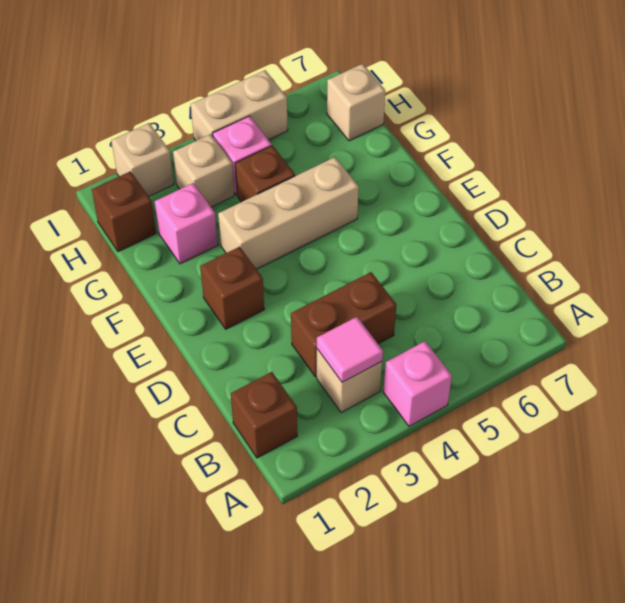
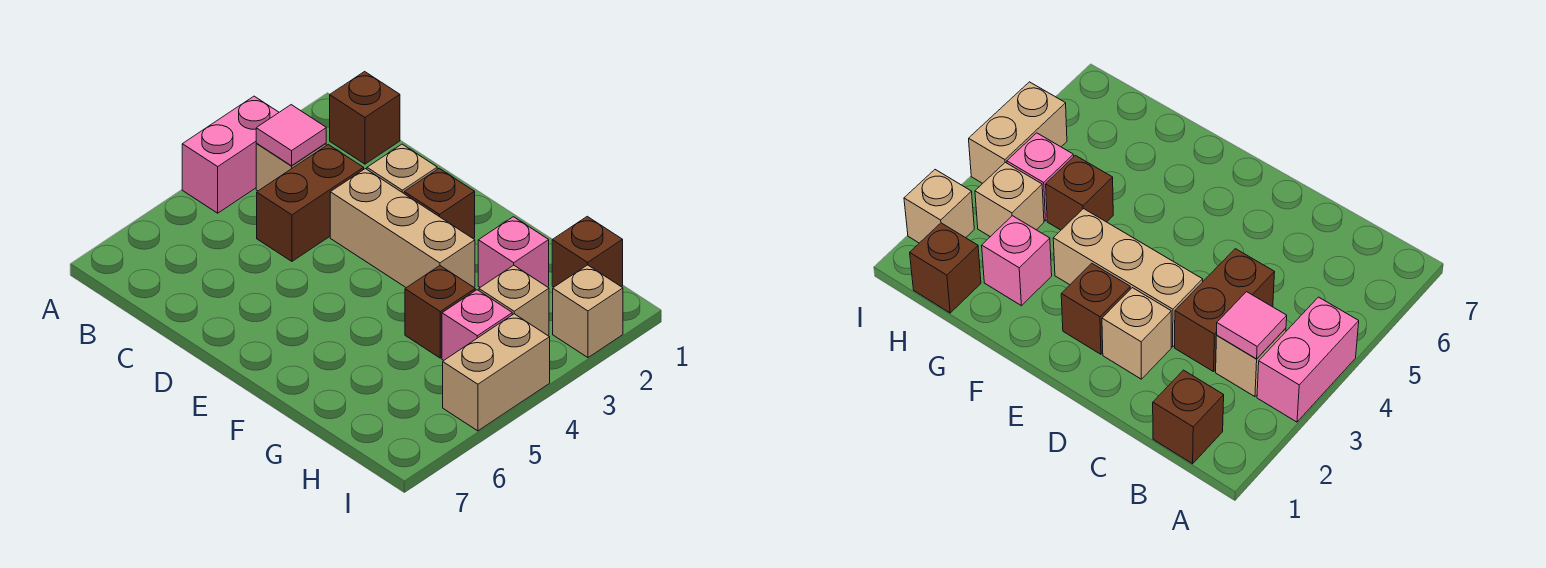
pink 1x1 brick [383,341,452,426] -> pink 1x2 brick [182,96,279,213]
tan 1x3 brick [218,157,359,269] -> tan 1x3 brick turned to [330,169,475,288]
tan 1x1 brick [327,64,385,141] -> tan 1x1 brick moved to [367,144,437,193]

